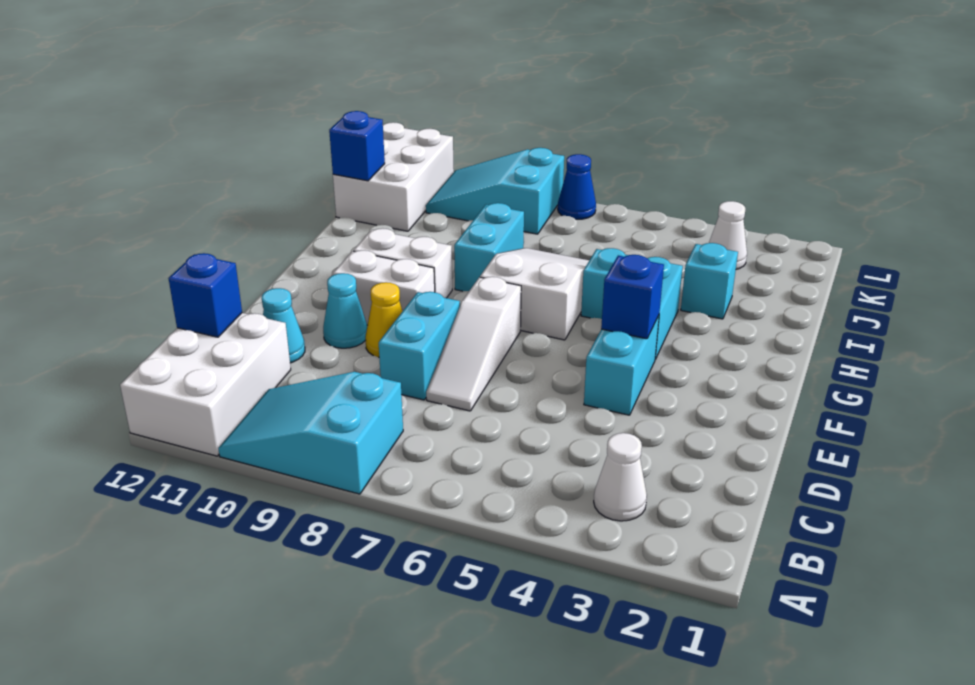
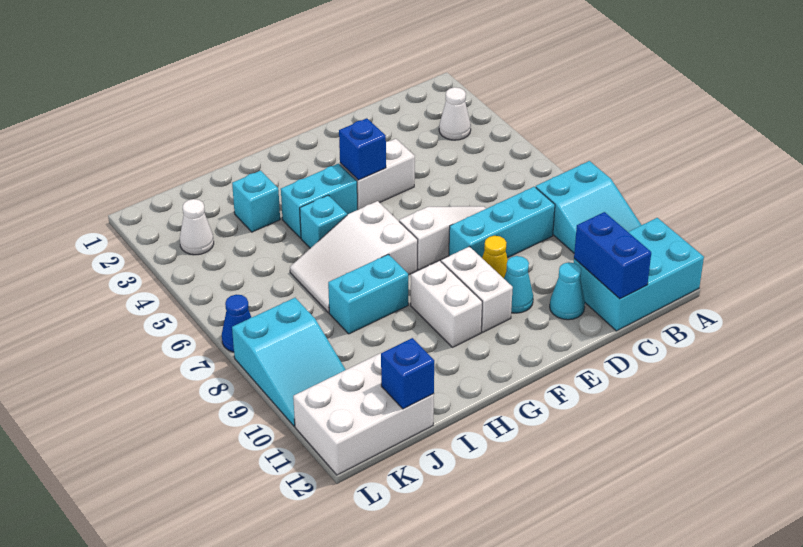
white 2x3 brick [120,313,291,456] -> cyan 2x3 brick [574,218,704,331]
blue 1x1 brick [168,253,242,337] -> blue 1x2 brick [574,212,651,299]
cyan 1x2 brick [379,292,460,400] -> cyan 1x3 brick [449,187,555,258]
cyan 1x2 brick [584,316,659,415] -> white 1x2 brick [340,139,415,210]

